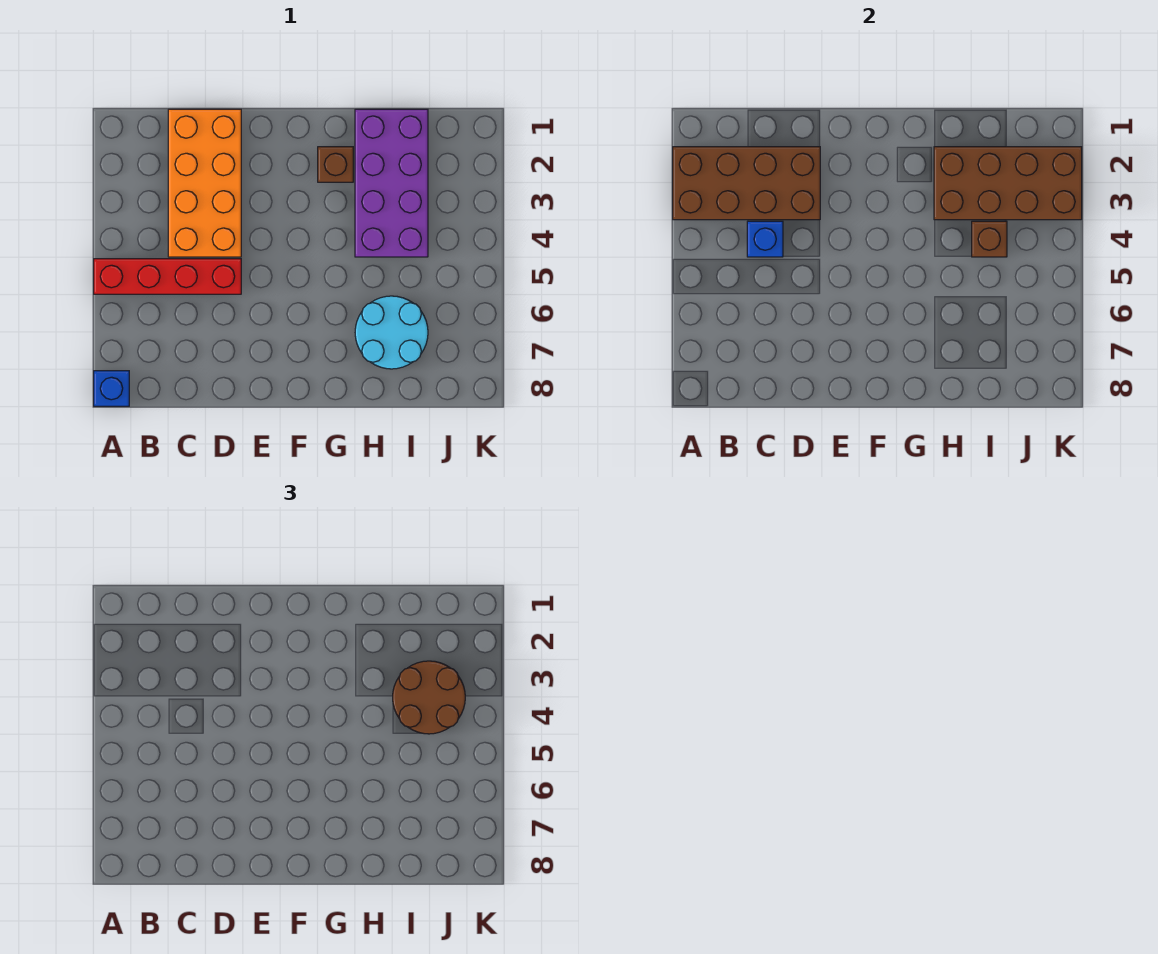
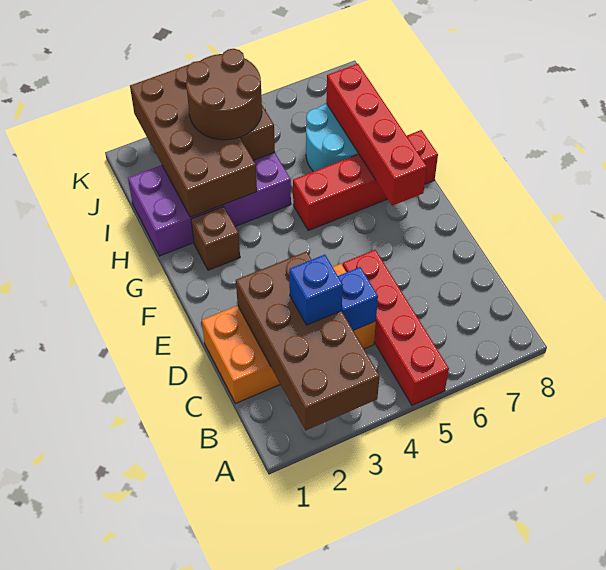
blue 1x1 brick [94,371,129,406] -> blue 1x1 brick moved to [289,255,343,325]
none -> red 1x4 brick [326,64,427,206]
none -> red 1x4 brick [293,130,438,230]

